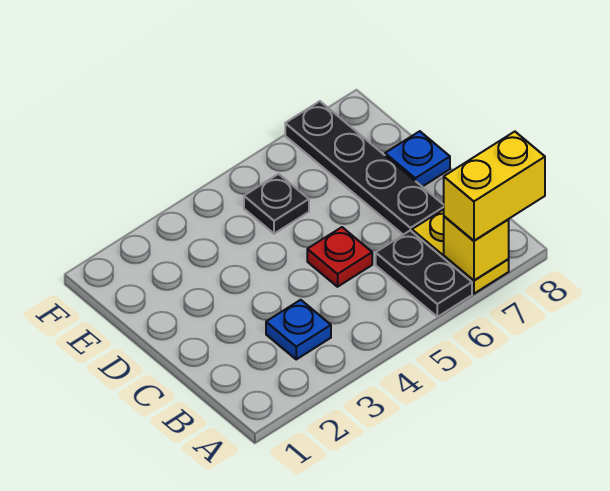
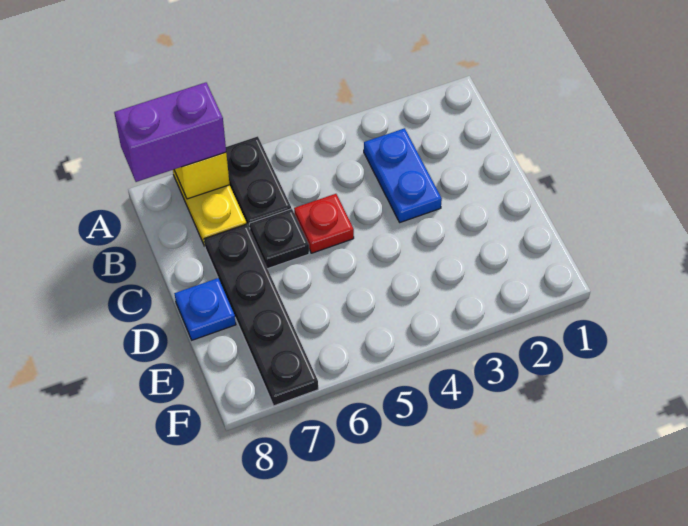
yellow 1x2 brick [444,132,545,241] -> purple 1x2 brick [114,83,226,182]
blue 1x1 plate [266,300,331,359] -> blue 1x2 plate [364,128,442,222]
black 1x1 plate [244,174,309,234] -> black 1x1 plate moved to [249,209,309,269]

